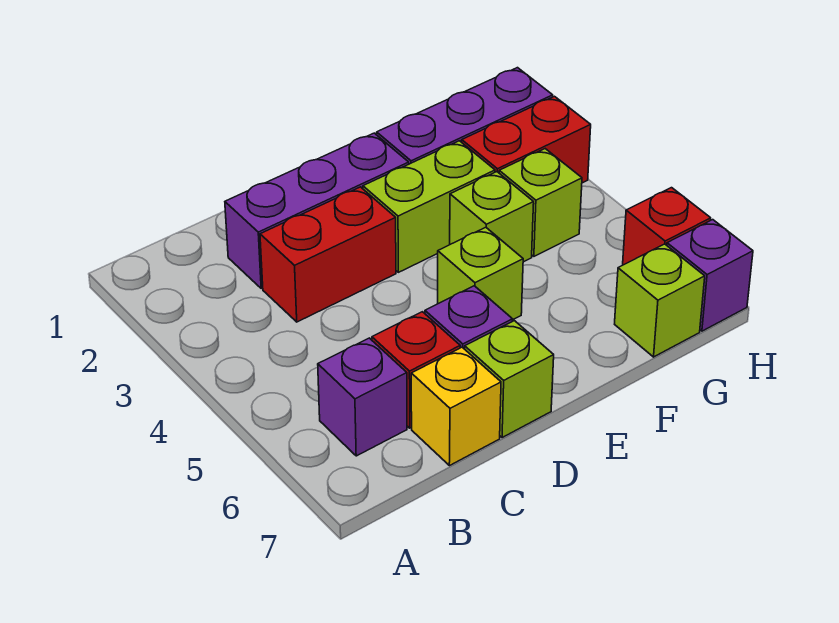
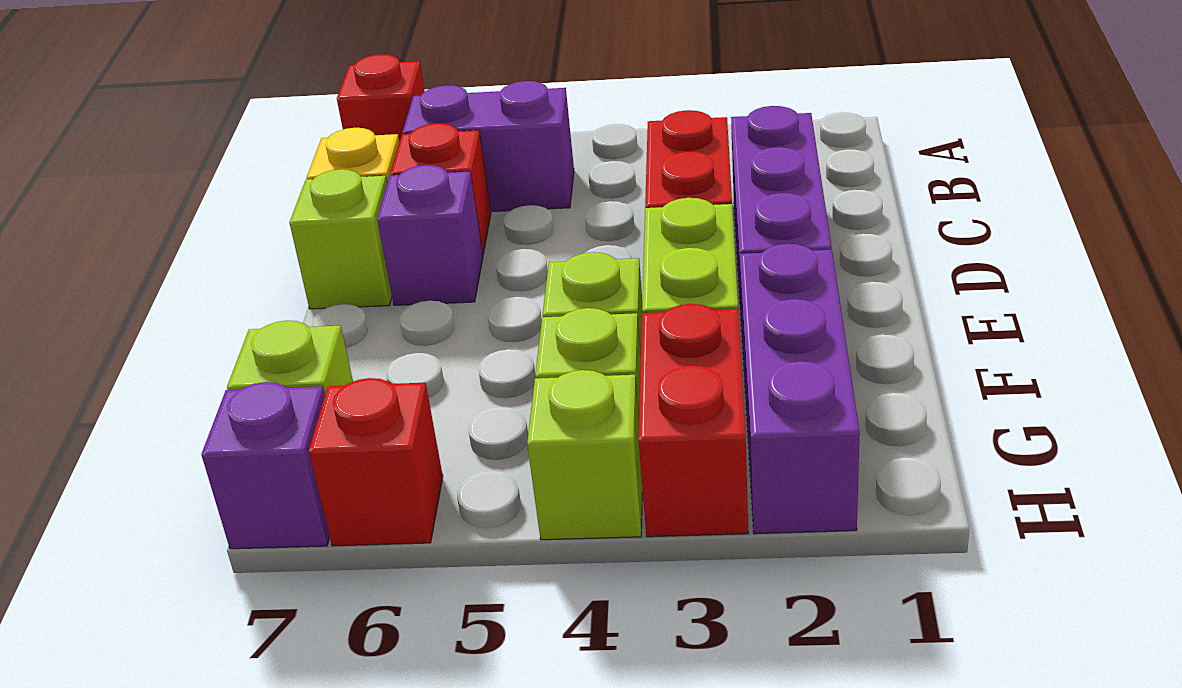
none -> red 1x1 brick [337,54,425,142]
purple 1x1 brick [318,338,407,456] -> purple 1x2 brick [403,81,574,212]
lime 1x1 brick [438,227,523,320] -> lime 1x1 brick moved to [527,370,642,540]

